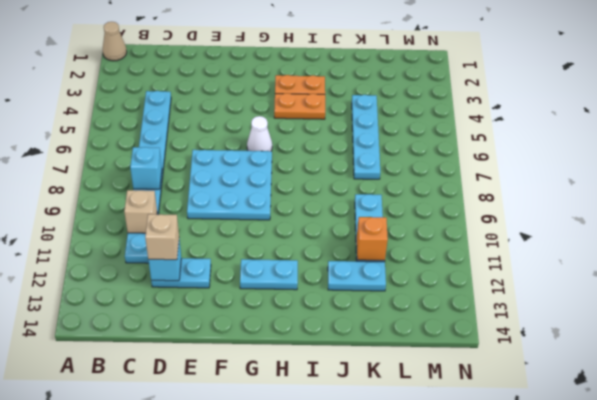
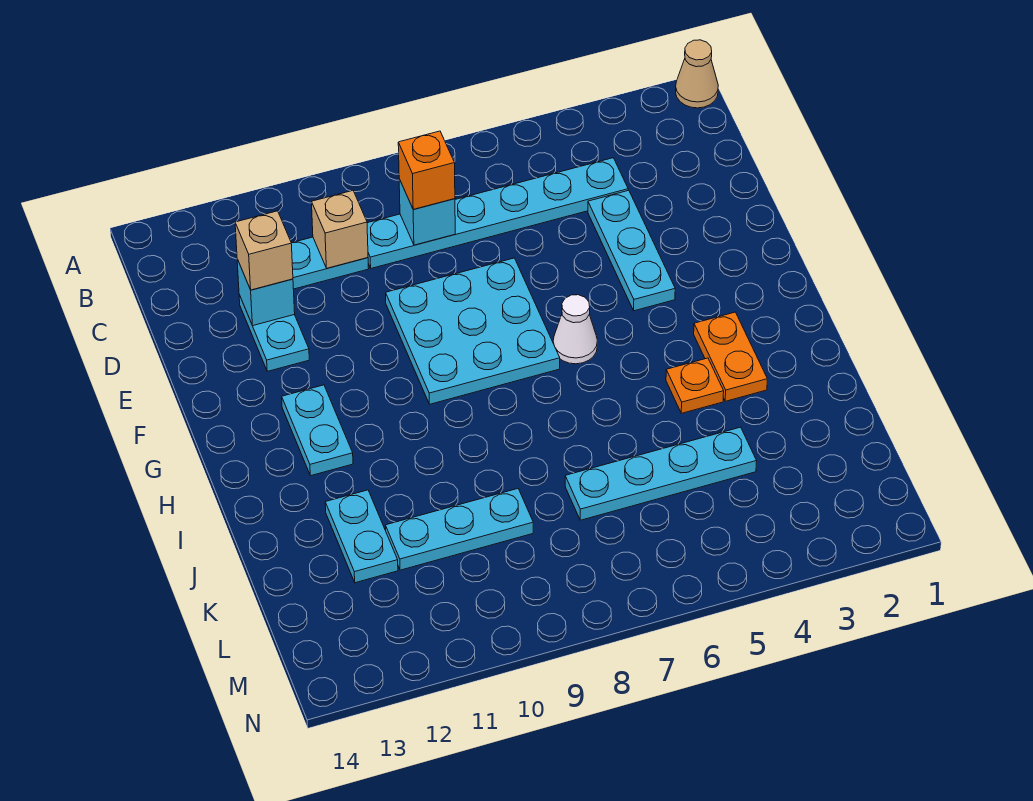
none -> cyan 1x3 plate [588,190,675,311]
orange 1x2 plate [274,93,325,119] -> orange 1x1 plate [666,358,724,413]
orange 1x1 brick [357,217,388,261] -> orange 1x1 brick moved to [398,131,455,209]

